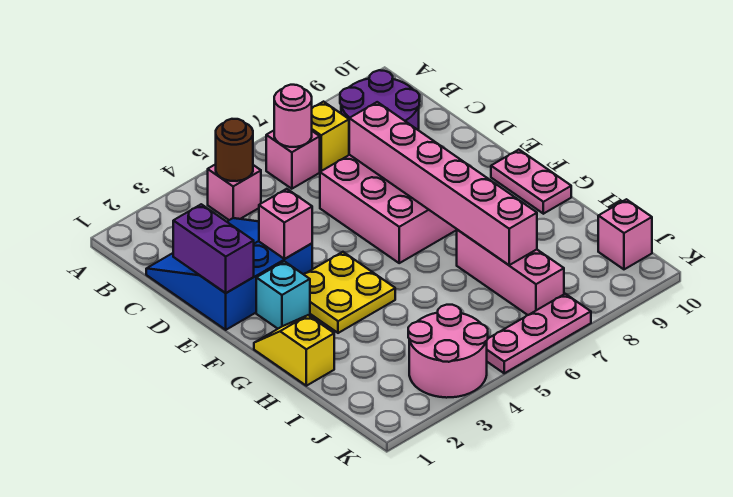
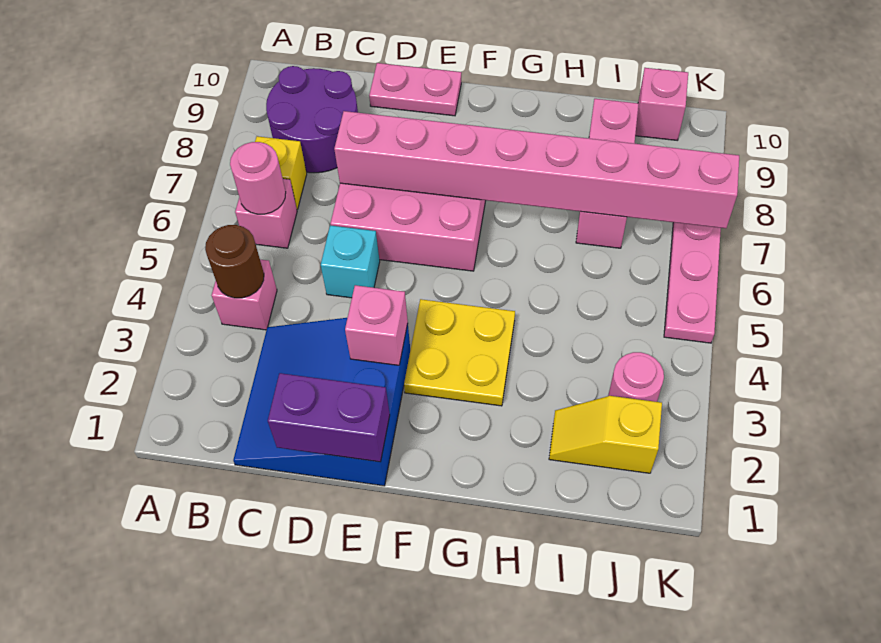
pink 1x6 brick [349,102,537,265] -> pink 1x8 brick [334,111,739,228]
cyan 1x1 brick [256,261,310,329] -> cyan 1x1 brick moved to [321,225,380,298]
pink 1x2 plate [491,150,571,214] -> pink 1x2 plate moved to [369,63,461,116]
yellow 1x2 slope [254,315,334,386] -> yellow 1x2 slope moved to [549,396,662,473]
pink 1x3 brick [457,230,564,315] -> pink 1x3 brick turned to [576,99,639,248]
pink 2x2 round brick [408,305,488,398] -> pink 1x1 round brick [608,352,664,402]

